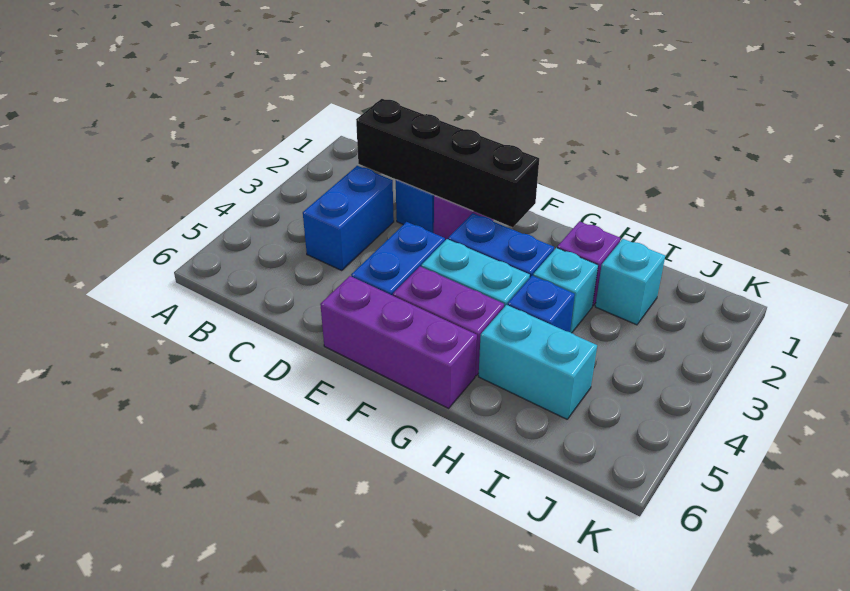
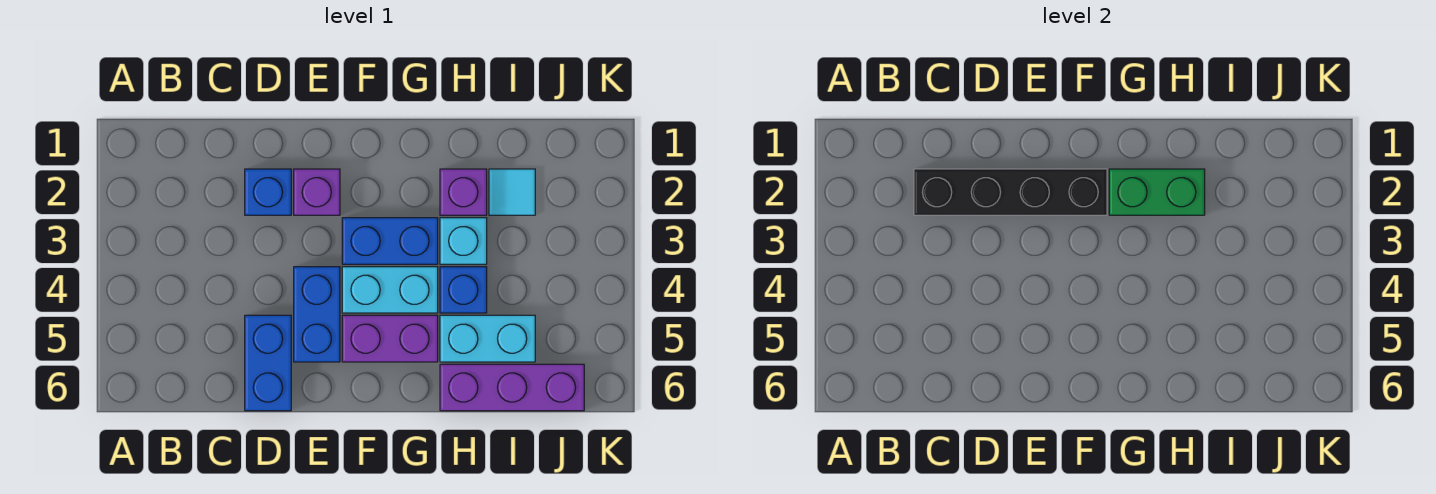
blue 1x2 brick [303,166,394,271] -> blue 1x2 brick moved to [245,315,291,411]
purple 1x3 brick [320,276,477,408] -> purple 1x3 brick moved to [440,364,584,411]
none -> green 1x2 brick [1109,169,1205,215]
cyan 1x1 brick [595,239,665,325] -> cyan 1x1 tile [489,169,535,215]

